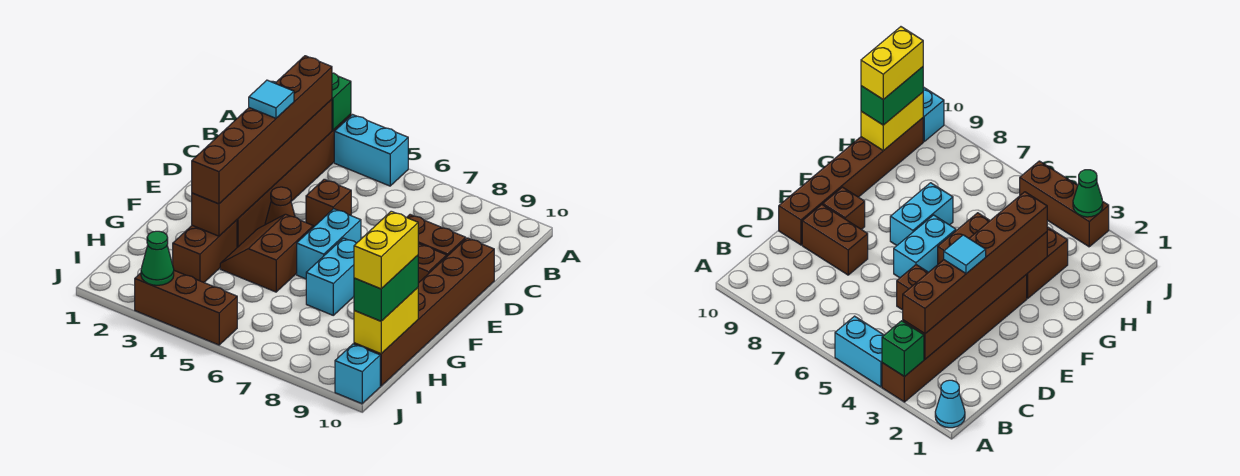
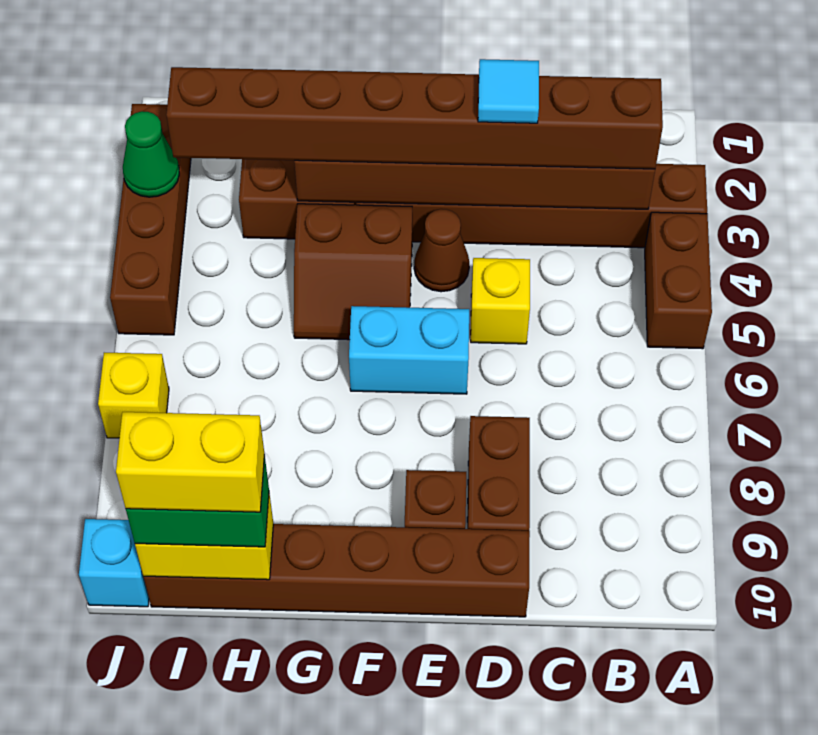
cyan 1x1 cone [935,380,965,428] -> none
green 1x1 brick [332,73,351,130] -> none
cyan 1x2 brick [334,115,408,186] -> brown 1x2 brick [645,212,712,349]
brown 1x6 brick [192,56,332,204] -> brown 1x8 brick [166,67,663,169]
brown 1x1 brick [306,179,351,227] -> yellow 1x1 brick [471,258,530,344]
brown 2x2 slope [220,214,313,292] -> brown 2x2 slope turned to [294,204,412,340]
cyan 1x2 brick [306,238,356,315] -> none
brown 1x3 brick [135,271,237,345] -> brown 1x4 brick [110,104,191,335]
none -> yellow 1x1 brick [98,353,169,438]

